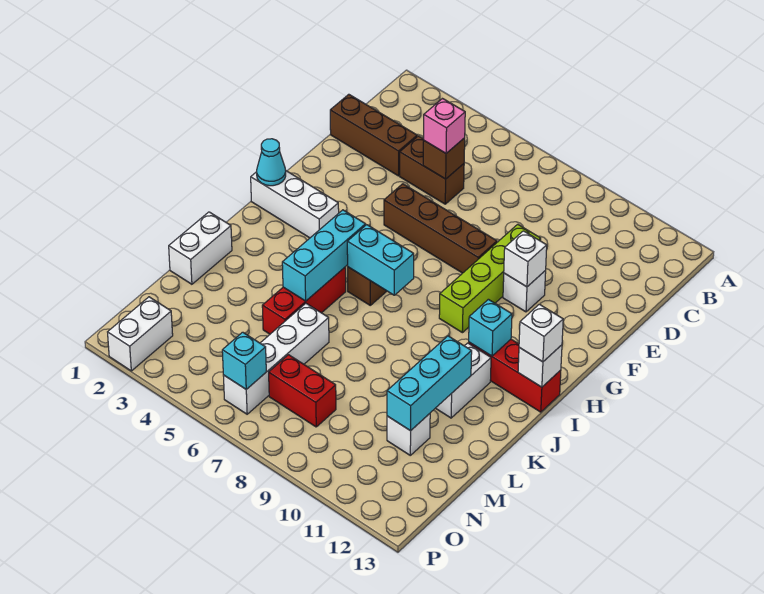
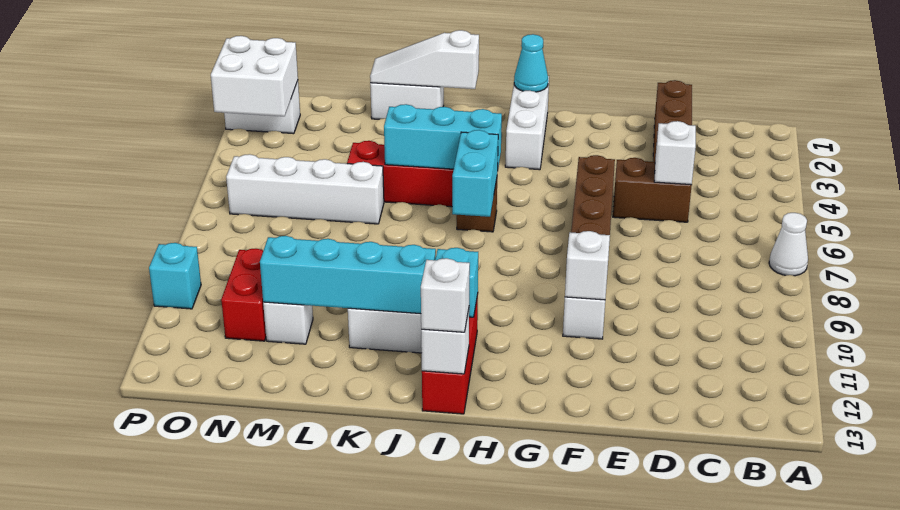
none -> white 1x1 cone [769,213,808,276]
brown 1x2 brick [400,136,464,204] -> brown 1x2 brick turned to [613,158,692,222]
brown 1x1 brick [423,138,465,179] -> white 1x1 brick [654,121,696,185]
pink 1x1 brick [424,99,465,153] -> none
lime 1x4 brick [439,224,541,333] -> none
none -> white 1x3 slope [370,30,479,89]
cyan 1x3 brick [387,336,472,431] -> cyan 1x4 brick [260,236,436,314]
red 1x2 brick [269,355,336,427] -> red 1x2 brick moved to [221,248,266,341]
none -> white 2x2 brick [211,36,298,116]
cyan 1x1 brick [222,332,266,389] -> cyan 1x1 brick moved to [149,243,201,309]

